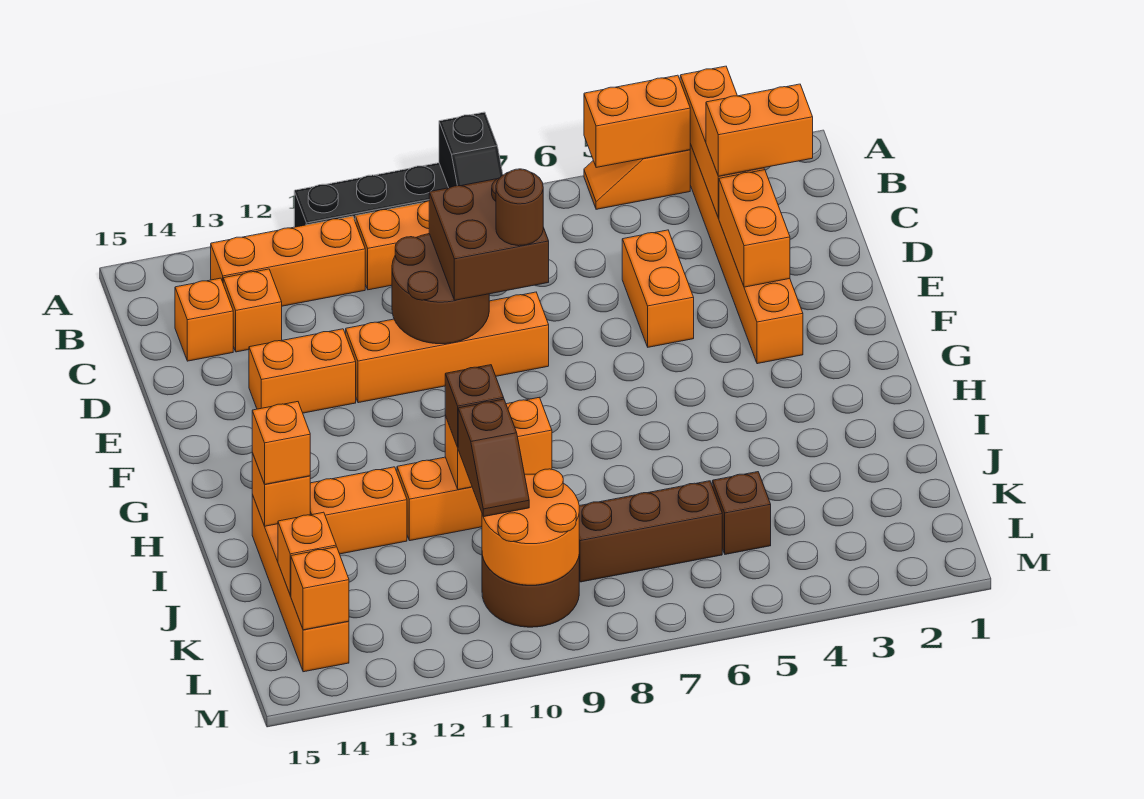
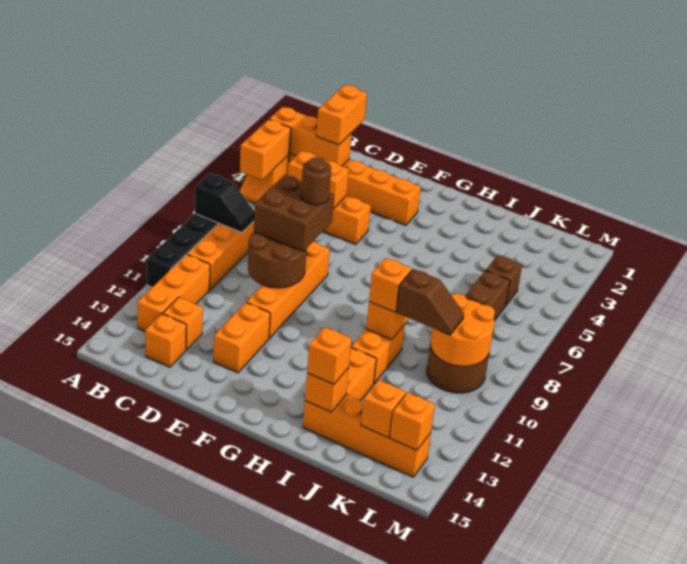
orange 1x2 brick [719,170,790,287] -> orange 1x2 brick moved to [288,151,349,209]
brown 1x1 brick [445,365,504,447] -> orange 1x1 brick [369,258,412,312]

